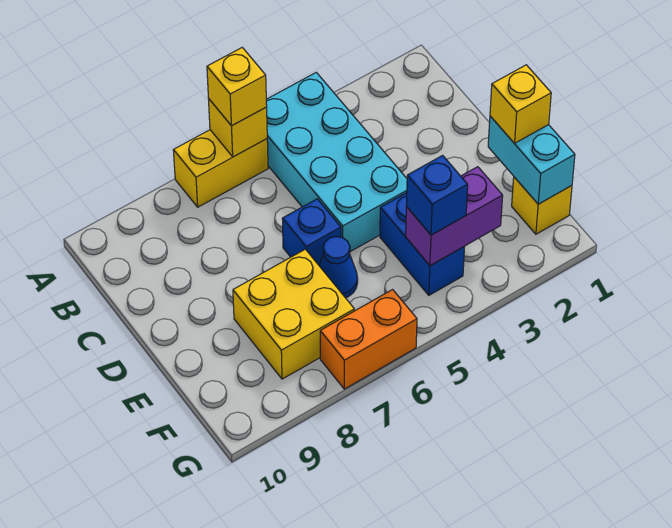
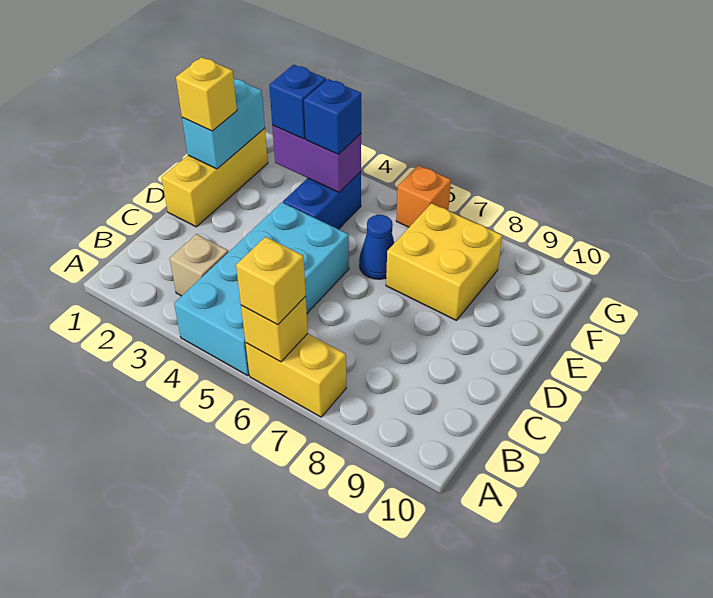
none -> tan 1x1 brick [170,234,228,296]
blue 1x1 brick [282,199,341,265] -> blue 1x1 brick moved to [269,65,326,139]
yellow 1x1 brick [512,177,572,234] -> yellow 1x3 brick [162,128,268,227]
orange 1x2 brick [320,290,417,389] -> orange 1x1 brick [396,165,451,227]

